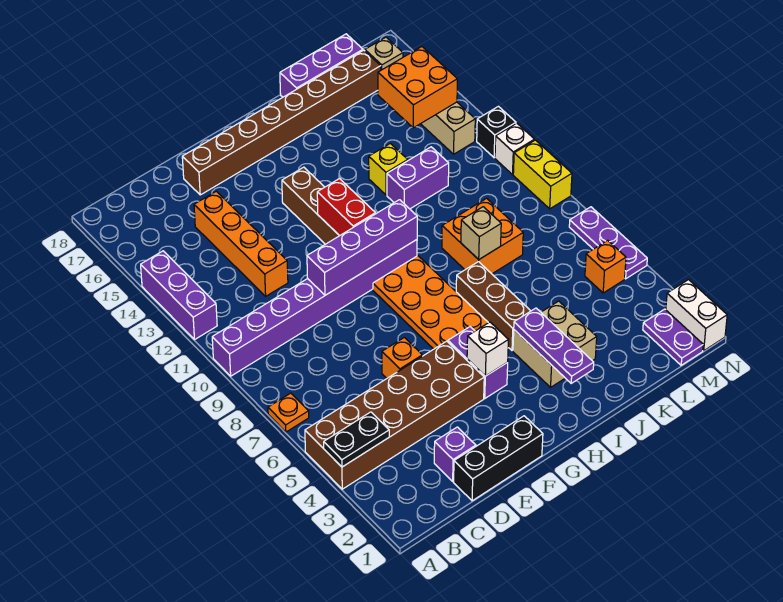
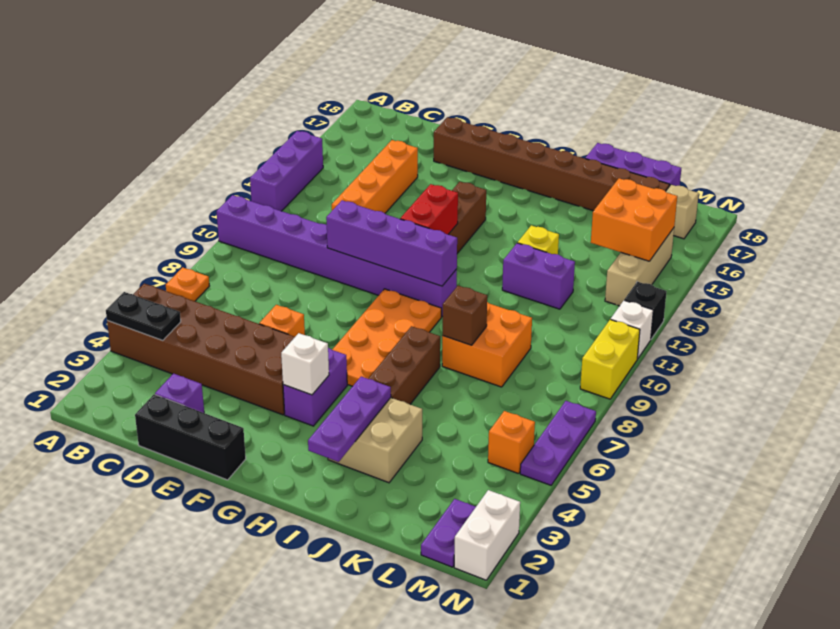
tan 1x1 brick [461,207,501,260] -> brown 1x1 brick [443,286,487,345]

